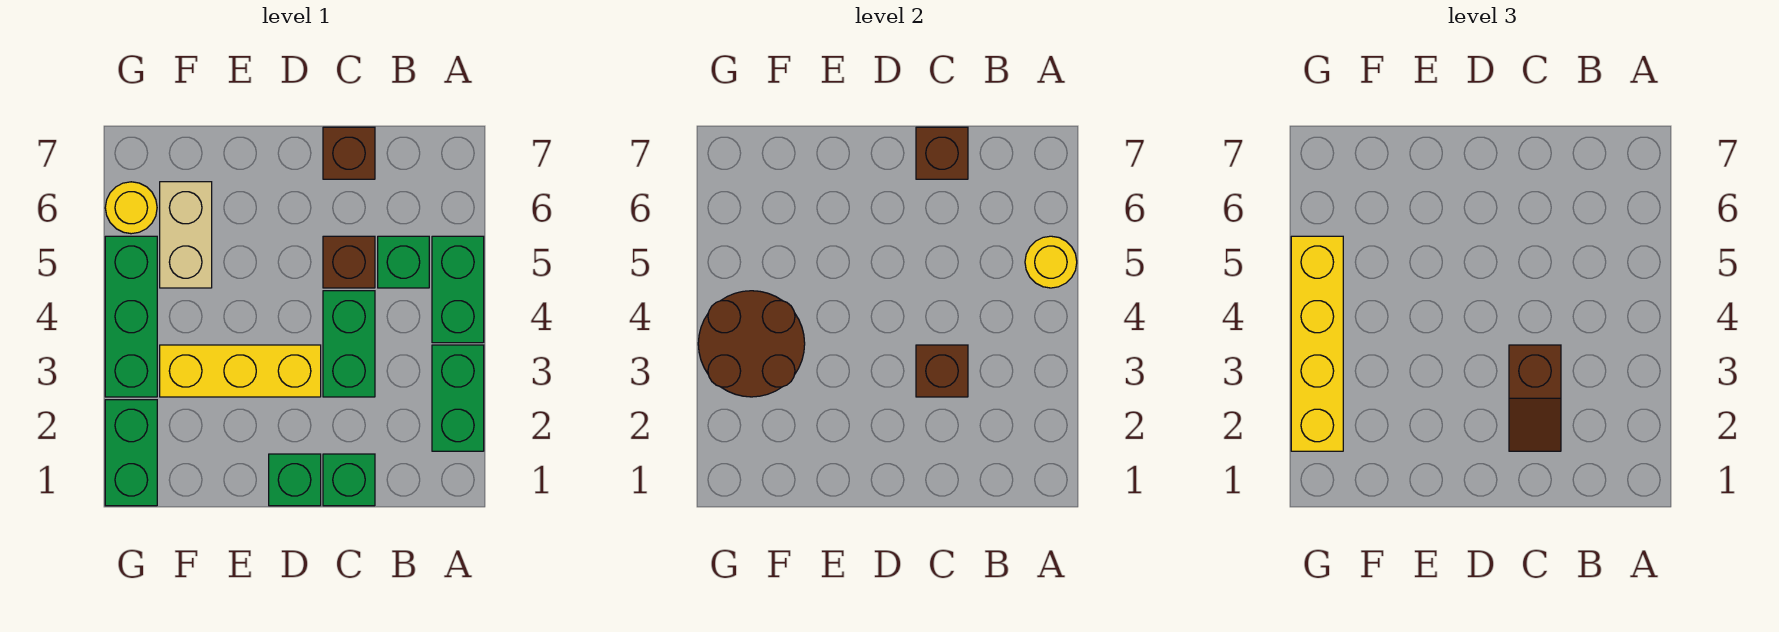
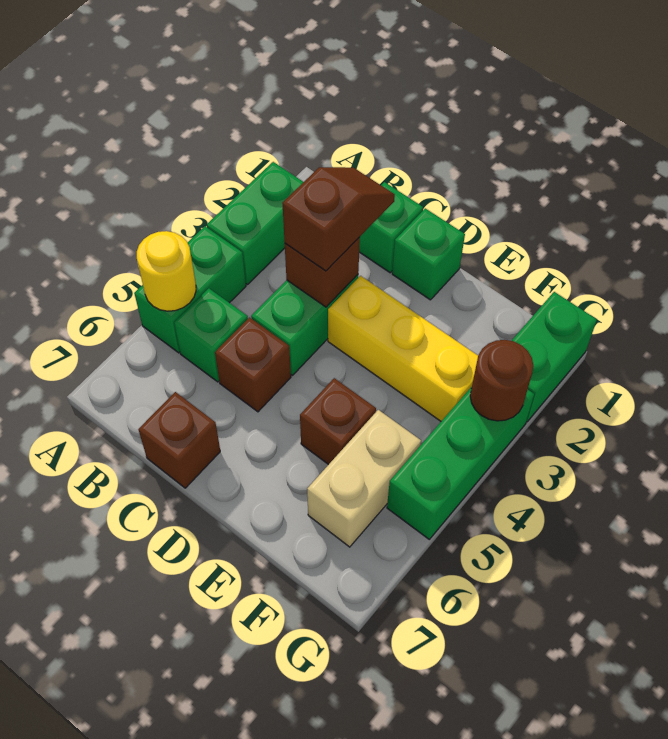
brown 1x1 brick [916,127,968,179] -> brown 1x1 brick moved to [300,378,376,465]
brown 2x2 round brick [698,291,805,397] -> brown 1x1 round brick [470,340,533,421]
yellow 1x4 brick [1291,236,1343,451] -> none
yellow 1x1 round brick [105,182,157,234] -> none

